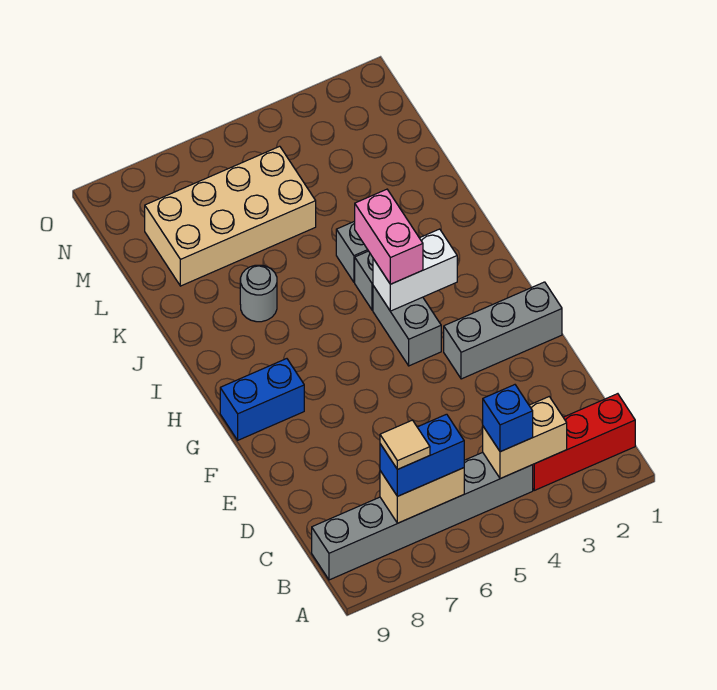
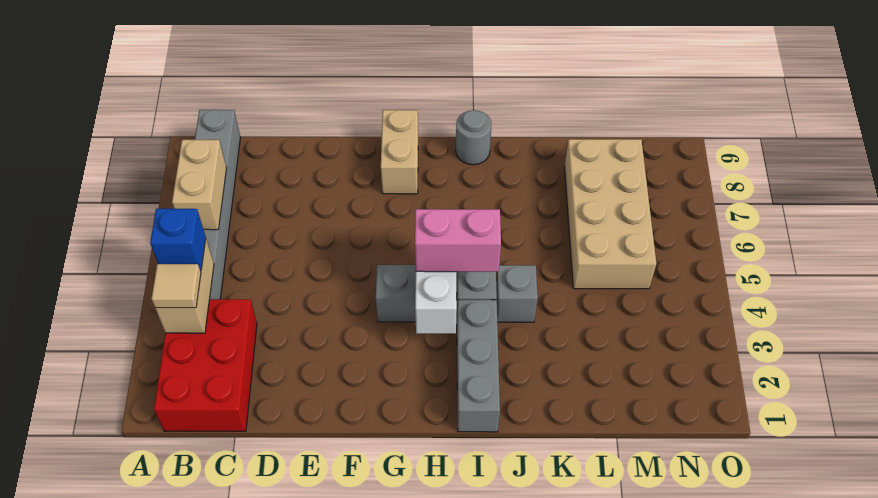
red 1x3 brick [533,394,635,490] -> red 2x3 brick [154,299,257,431]
blue 1x2 brick [380,414,464,496] -> none
tan 1x1 tile [380,420,430,469] -> tan 1x1 tile moved to [151,264,201,308]
grey 1x3 brick [444,282,562,379] -> grey 1x3 brick moved to [457,300,500,432]
blue 1x2 brick [220,359,304,440] -> tan 1x2 brick [381,110,418,194]
grey 1x1 round brick [240,265,277,322] -> grey 1x1 round brick moved to [456,110,491,165]

